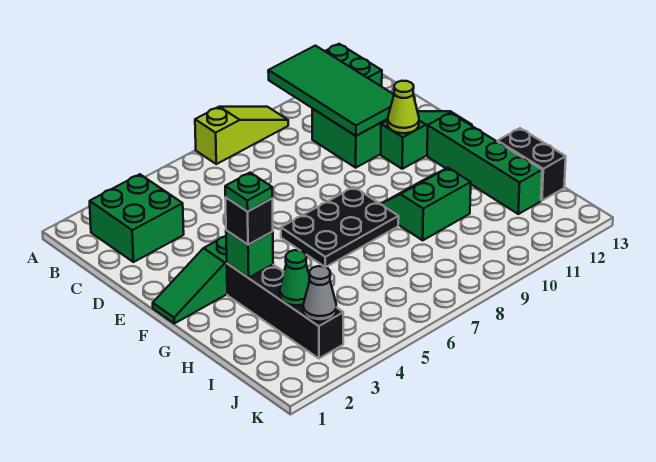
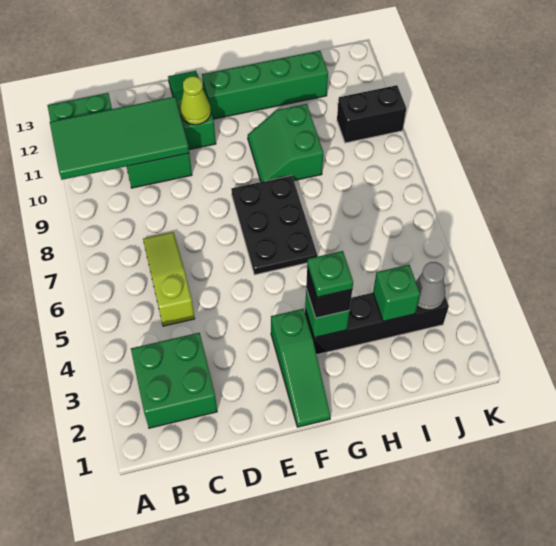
lime 1x3 slope [195,107,288,164] -> lime 1x3 slope moved to [143,232,195,326]
black 1x2 brick [498,128,566,200] -> black 1x2 brick moved to [337,85,406,143]
green 1x1 cone [280,250,310,305] -> green 1x1 brick [373,265,420,321]

